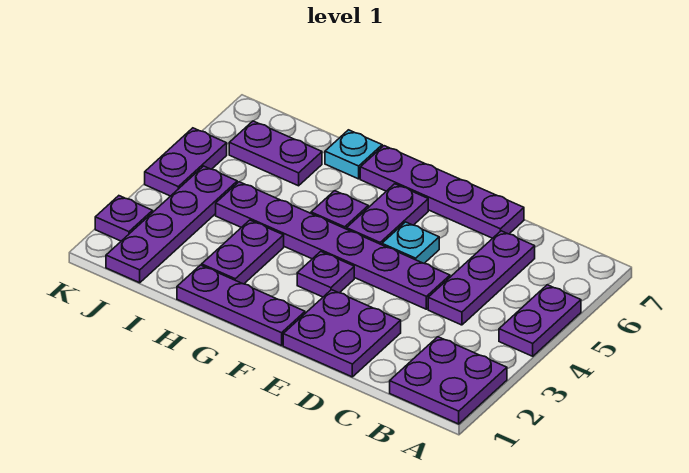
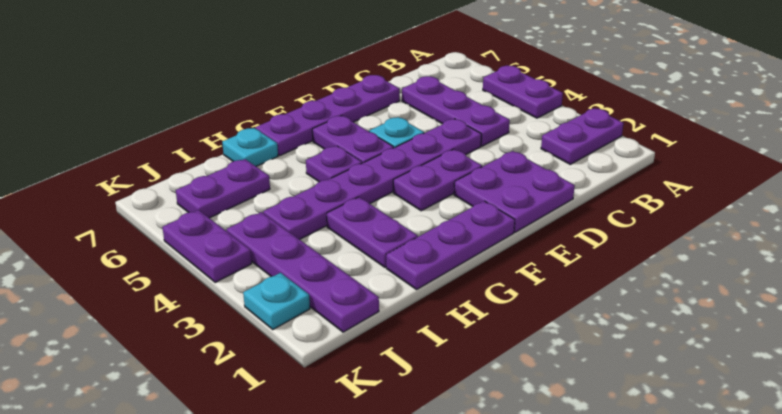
purple 2x2 plate [390,337,507,424] -> purple 1x2 plate [541,109,624,164]
purple 1x1 plate [297,251,354,297] -> purple 1x2 plate [393,149,482,211]
purple 1x1 plate [95,196,153,241] -> cyan 1x1 plate [243,273,310,329]

